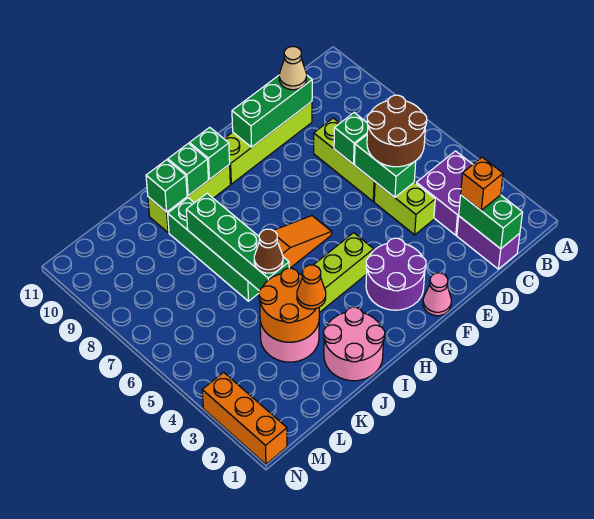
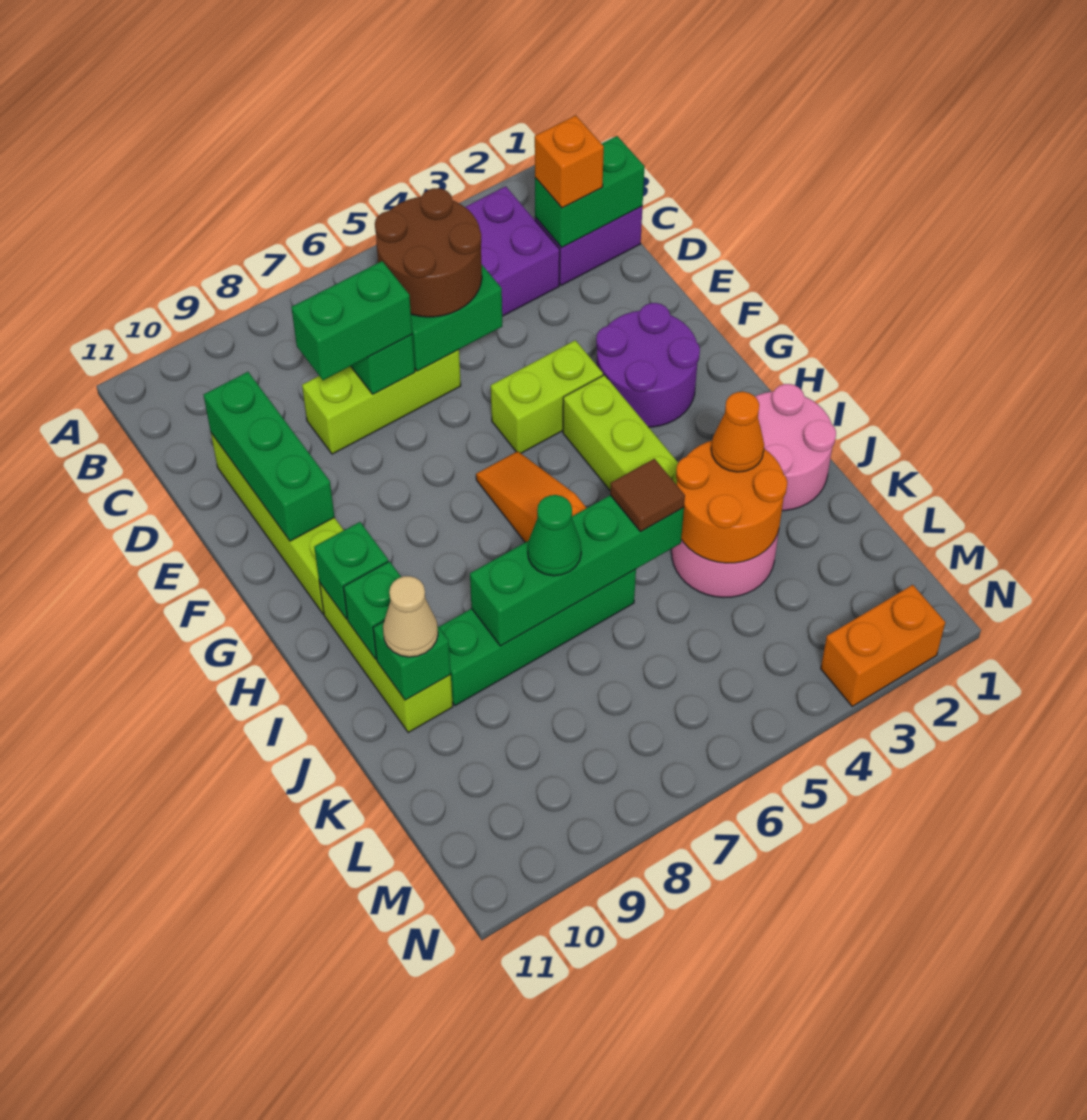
lime 1x2 brick [374,182,435,235] -> lime 1x2 brick moved to [491,340,603,453]
none -> green 1x2 brick [291,261,412,380]
tan 1x1 cone [279,47,307,90] -> tan 1x1 cone moved to [383,576,438,657]
pink 1x1 cone [423,273,451,316] -> none
brown 1x1 cone [254,229,283,273] -> brown 1x1 tile [610,459,685,532]
none -> green 1x1 cone [528,495,581,576]
orange 1x3 brick [202,372,287,464] -> orange 1x2 brick [821,585,945,706]

